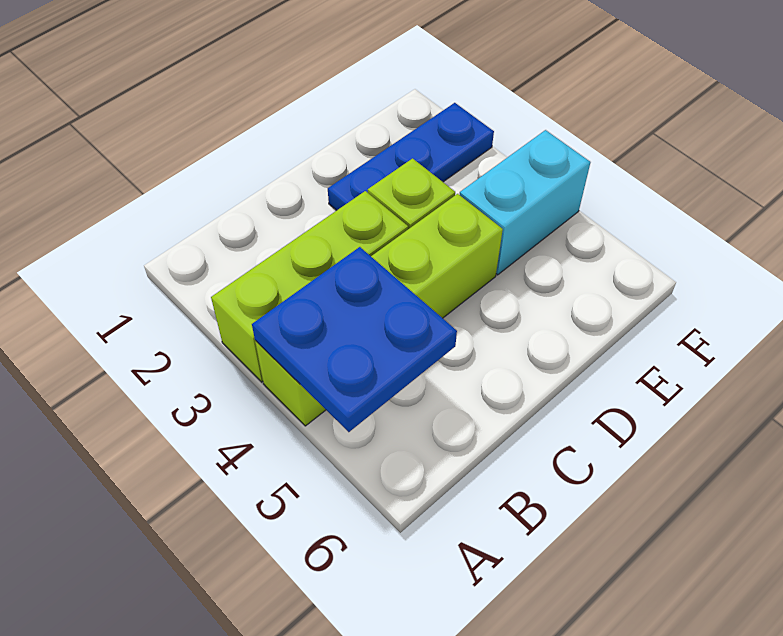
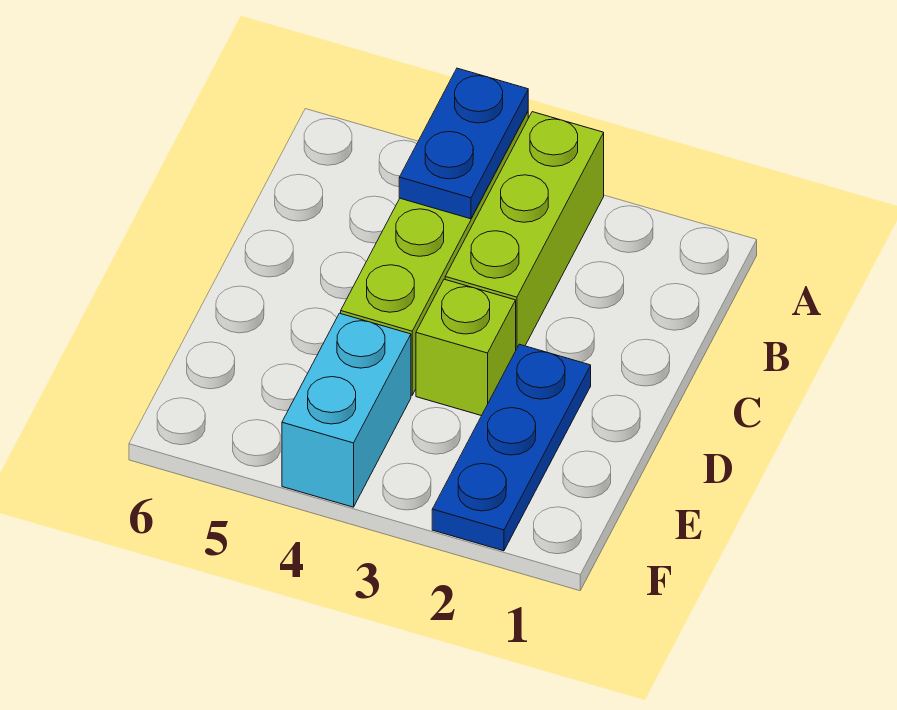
blue 2x2 plate [252,247,457,432] -> blue 1x2 plate [399,68,528,219]

